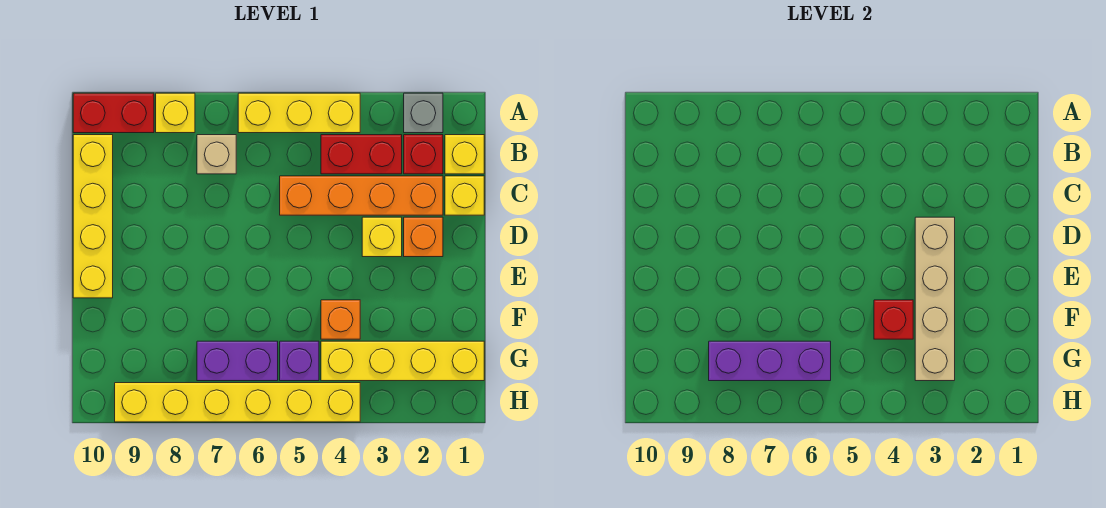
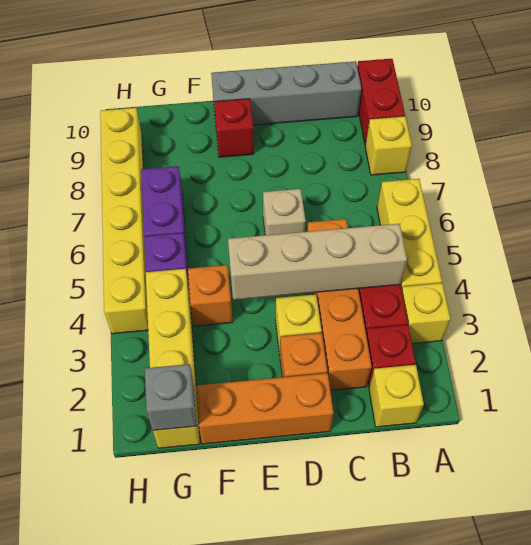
grey 1x1 brick [404,93,443,133] -> grey 1x1 brick moved to [145,364,197,430]
tan 1x1 brick [197,135,236,174] -> tan 1x1 brick moved to [263,189,306,235]
yellow 1x4 brick [73,135,113,298] -> grey 1x4 brick [211,61,362,125]
yellow 1x1 brick [445,176,484,215] -> yellow 1x1 brick moved to [402,283,450,344]
none -> orange 1x3 brick [196,373,334,444]
tan 1x4 brick [915,217,955,381] -> tan 1x4 brick moved to [228,224,407,300]
red 1x1 brick [874,300,913,339] -> red 1x1 brick moved to [214,99,254,157]
purple 1x3 brick [709,341,831,381] -> none

